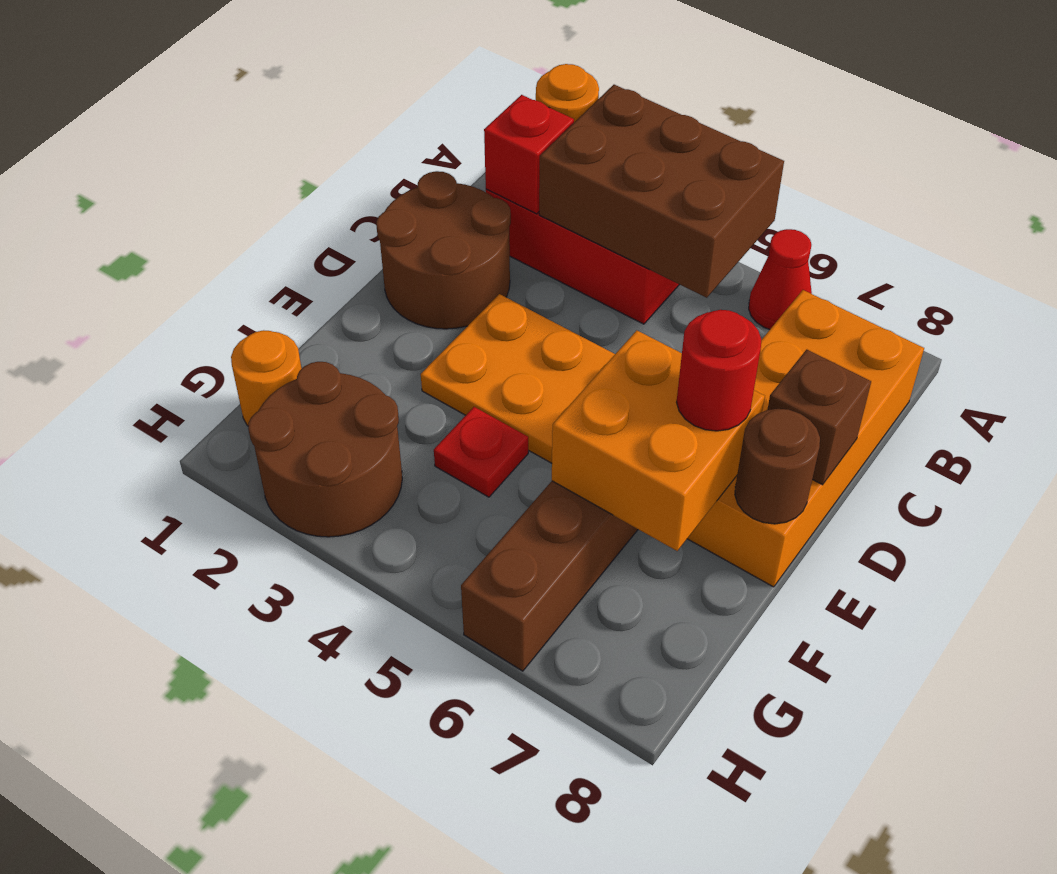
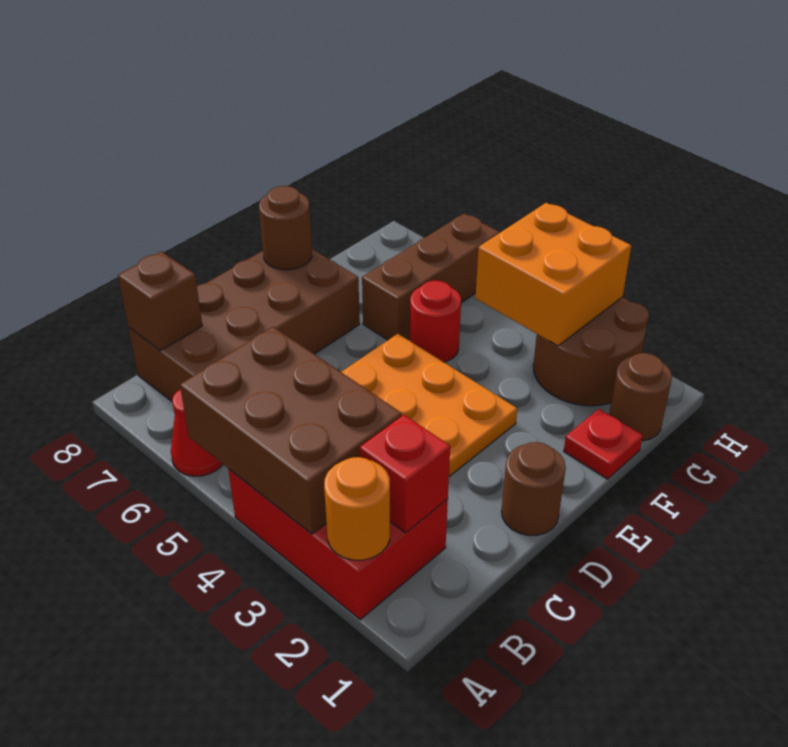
orange 2x4 brick [687,290,924,587] -> brown 2x4 brick [129,249,360,401]
brown 2x2 round brick [376,171,511,329] -> brown 1x1 round brick [502,442,566,535]
brown 1x1 brick [767,350,871,485] -> brown 1x1 brick moved to [118,251,202,351]
orange 2x2 brick [552,330,765,551] -> orange 2x2 brick moved to [475,203,631,346]
red 1x1 round brick [677,310,761,431] -> red 1x1 round brick moved to [410,280,461,362]
red 1x1 plate [434,407,528,497] -> red 1x1 plate moved to [564,409,643,479]
orange 1x1 round brick [231,330,302,426] -> brown 1x1 round brick [609,353,672,441]

